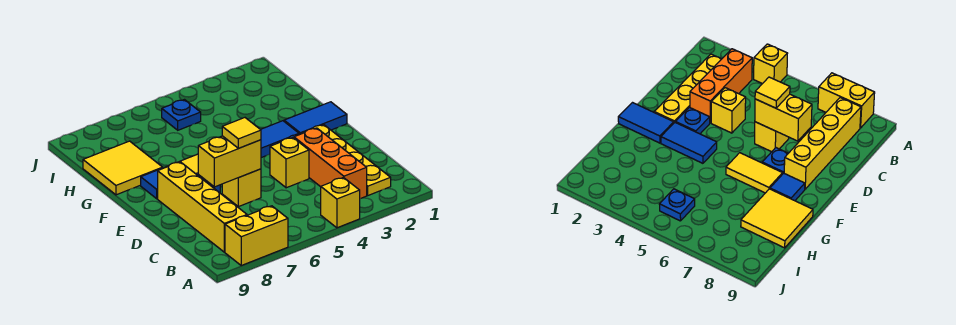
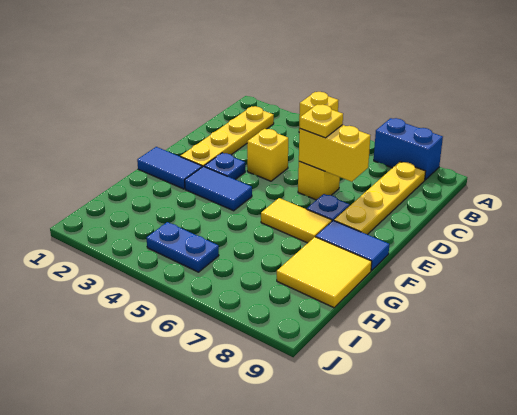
yellow 1x2 brick [225,206,288,265] -> blue 1x2 brick [374,118,443,180]
orange 1x3 brick [294,128,367,199] -> none
yellow 1x4 brick [158,162,247,252] -> yellow 1x4 plate [334,162,426,235]
yellow 1x1 tile [222,118,261,148] -> yellow 1x1 plate [300,104,343,138]
blue 1x1 tile [141,168,163,199] -> blue 1x2 tile [316,221,389,271]
blue 1x1 plate [162,100,201,130] -> blue 1x2 plate [147,222,219,272]

